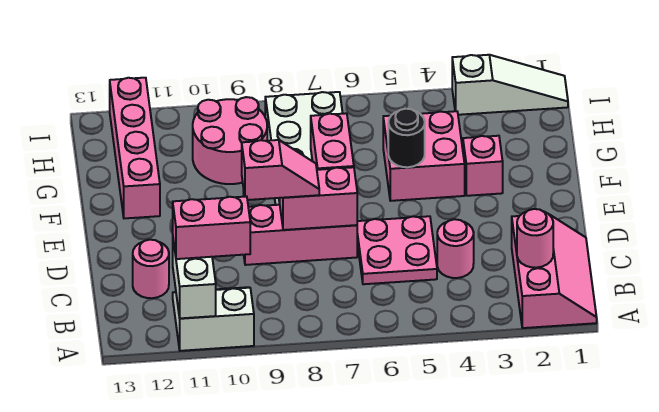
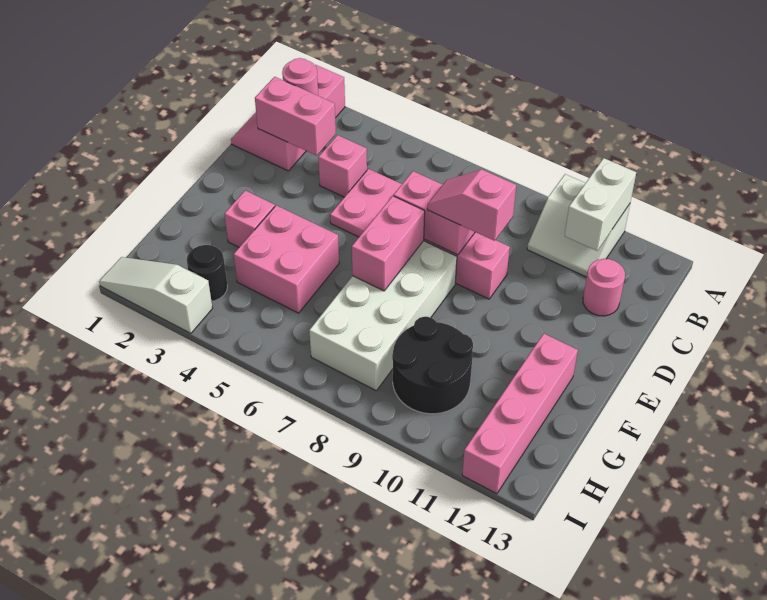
pink 1x2 brick [173,196,250,259] -> pink 1x2 brick moved to [255,77,336,156]
pink 1x1 round brick [437,219,474,278] -> pink 1x1 brick [318,135,367,197]
black 1x1 round brick [388,109,425,167] -> black 1x1 round brick moved to [187,245,227,301]
pink 2x2 round brick [193,97,267,184] -> black 2x2 round brick [392,316,473,414]

